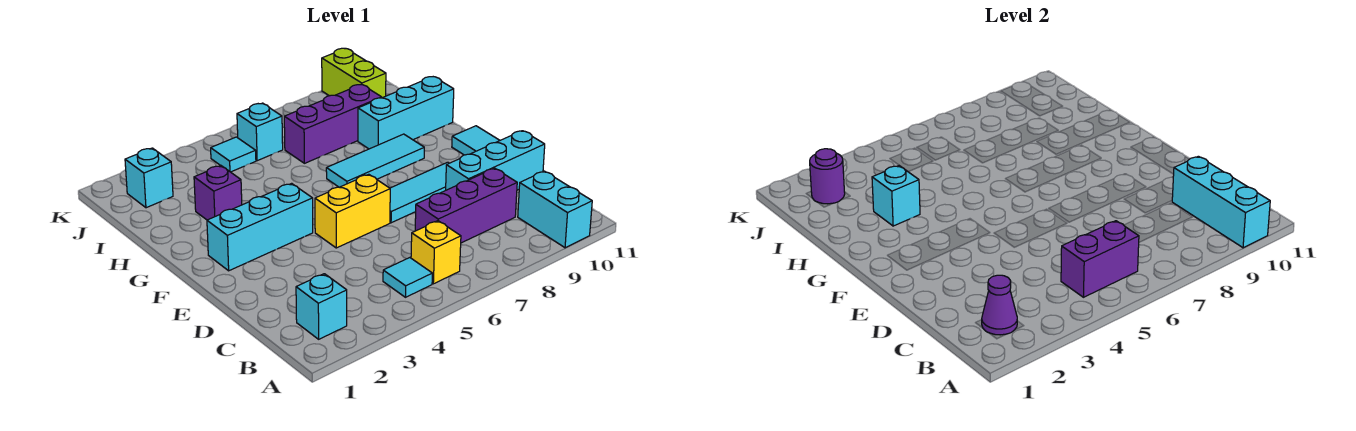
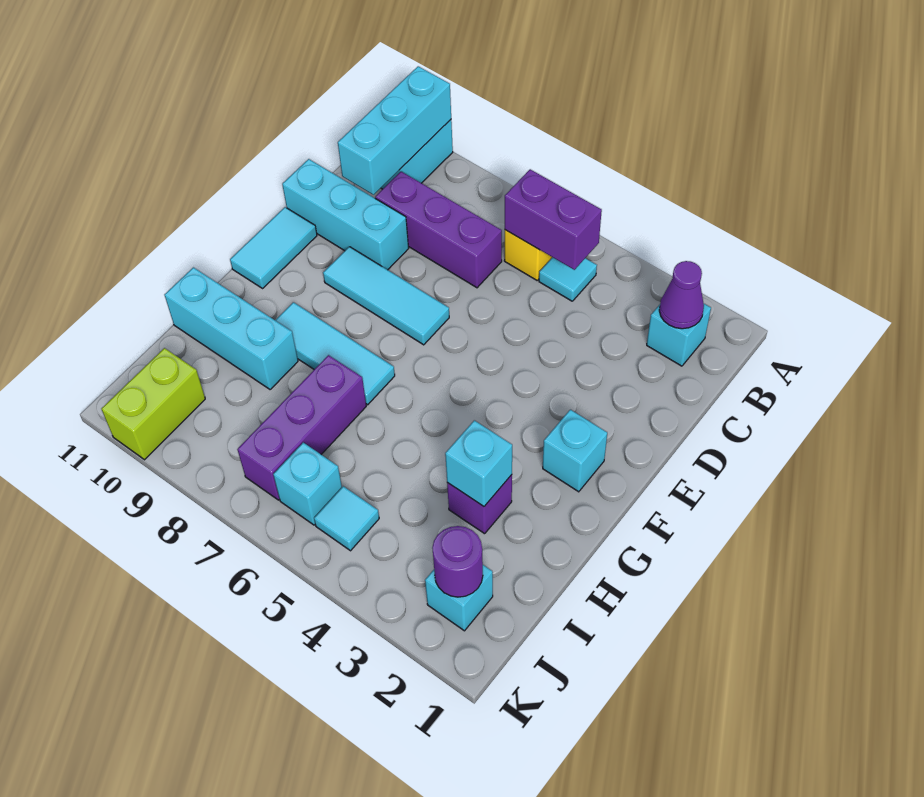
yellow 1x2 brick [315,174,390,248] -> none
cyan 1x3 brick [207,183,313,271] -> cyan 1x1 brick [543,410,607,492]
purple 1x3 brick [284,84,382,163] -> purple 1x3 brick turned to [237,355,366,500]

